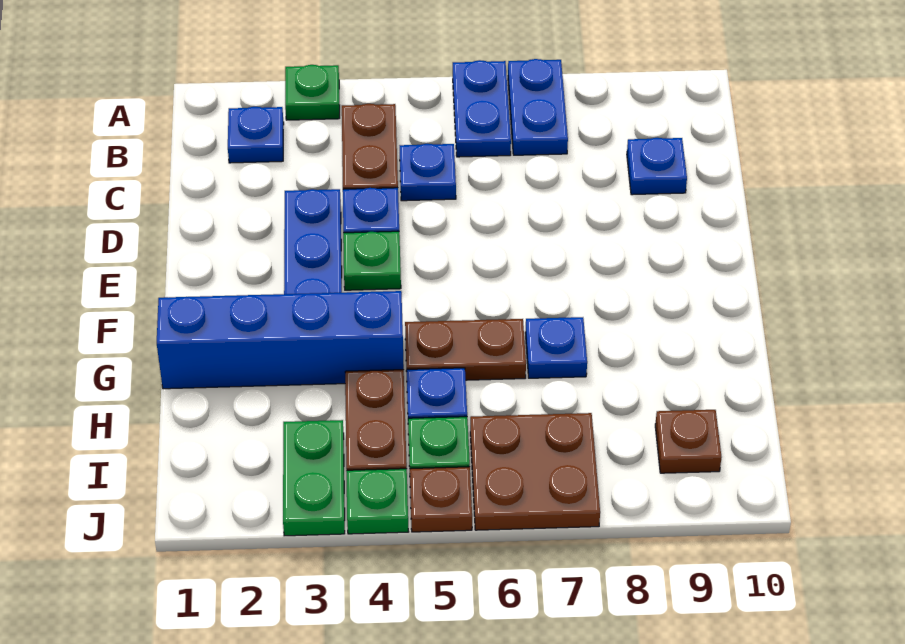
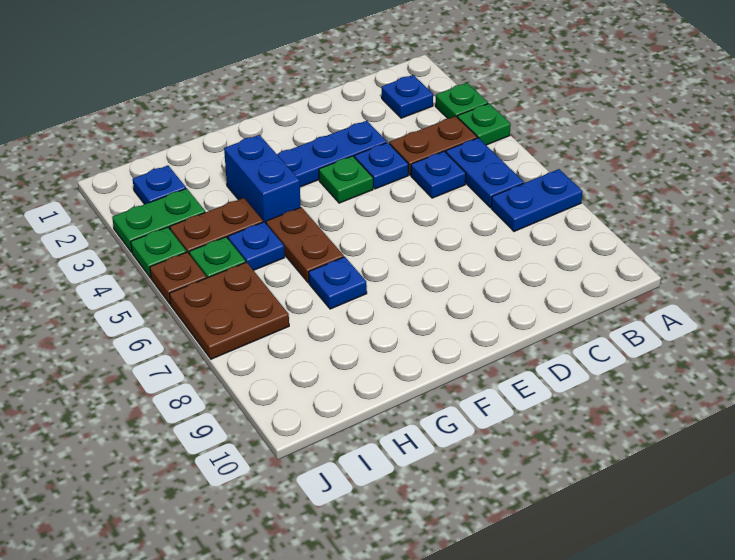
none -> green 1x1 plate [458,104,511,145]
blue 1x2 plate [453,60,511,157] -> blue 1x2 plate turned to [446,138,524,207]
blue 1x1 plate [627,138,687,195] -> blue 1x1 plate moved to [133,166,186,204]
blue 1x4 brick [157,291,404,389] -> blue 1x2 brick [224,135,301,223]
brown 1x1 plate [655,410,722,473] -> none

